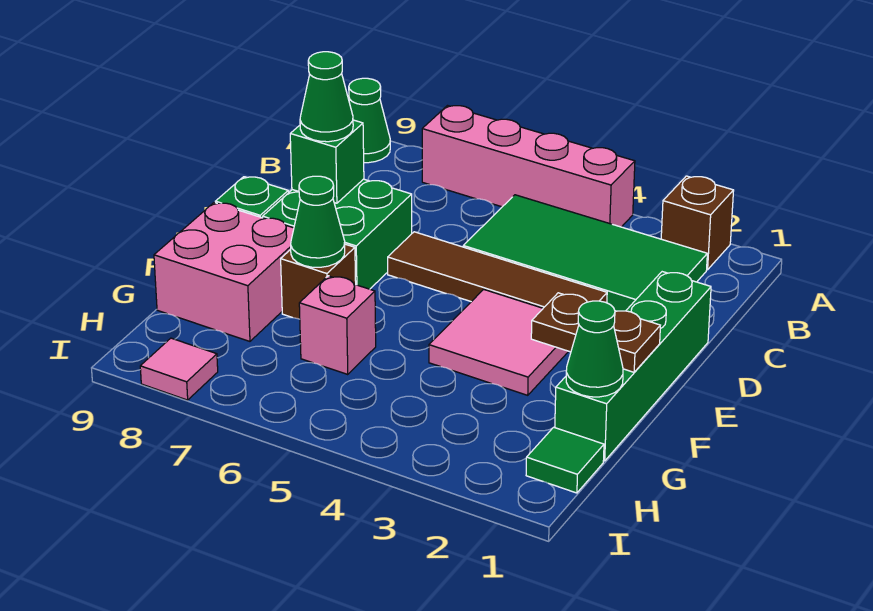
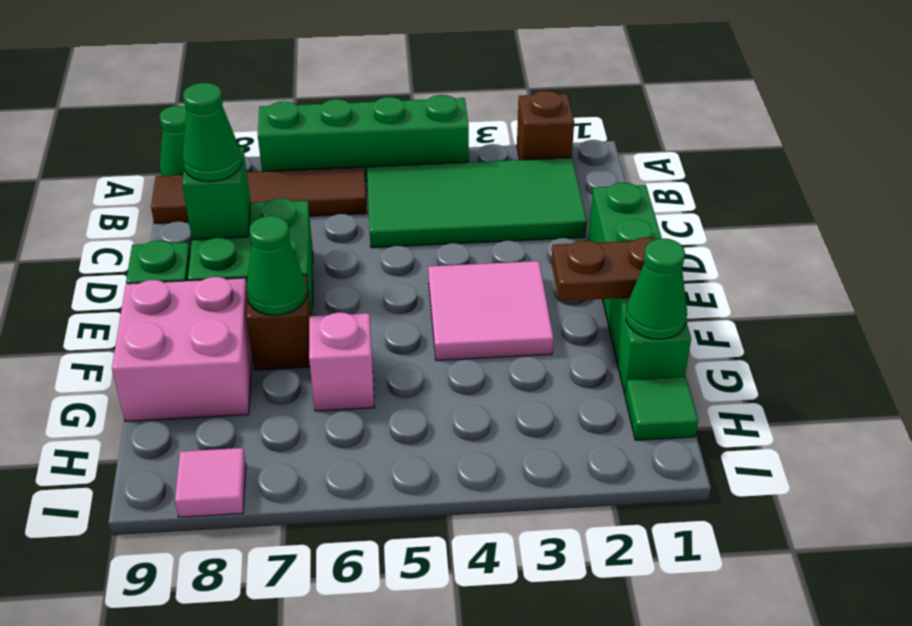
pink 1x4 brick [422,106,635,227] -> green 1x4 brick [258,95,469,182]
brown 1x4 tile [388,232,607,308] -> brown 1x4 tile moved to [151,167,367,224]

